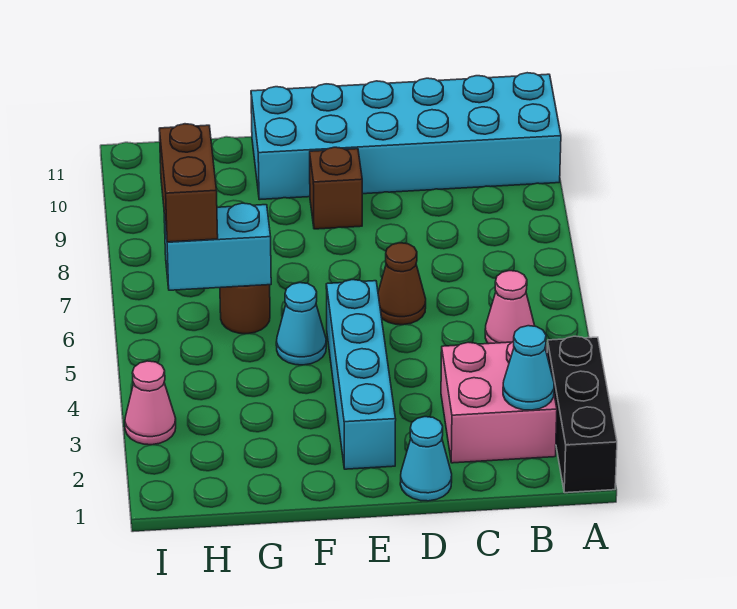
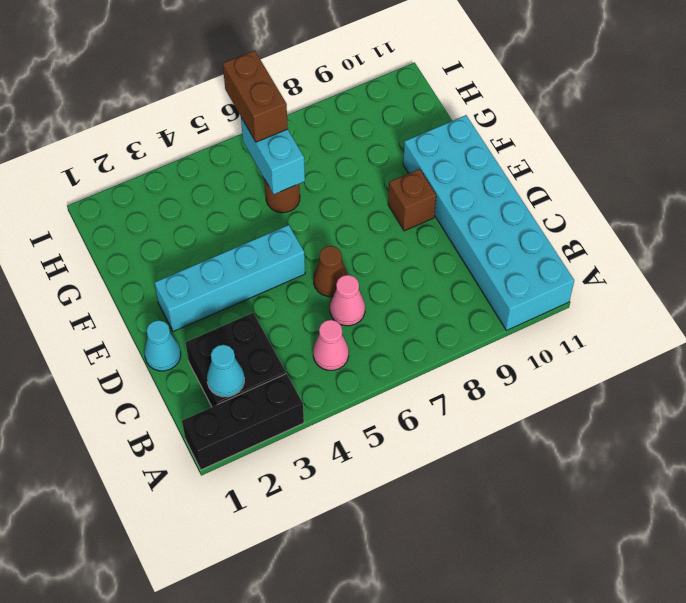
pink 2x2 brick [441,341,557,463] -> black 2x2 brick [186,313,286,407]
cyan 1x1 cone [276,283,326,365] -> none
brown 1x2 brick [159,124,218,242] -> brown 1x2 brick turned to [223,50,288,142]
pink 1x1 cone [125,361,176,445] -> pink 1x1 cone moved to [330,275,365,326]

